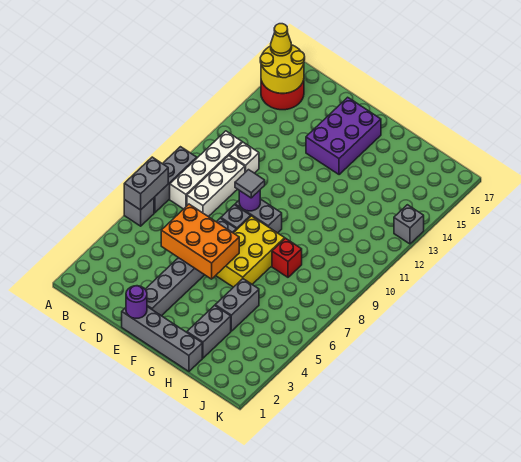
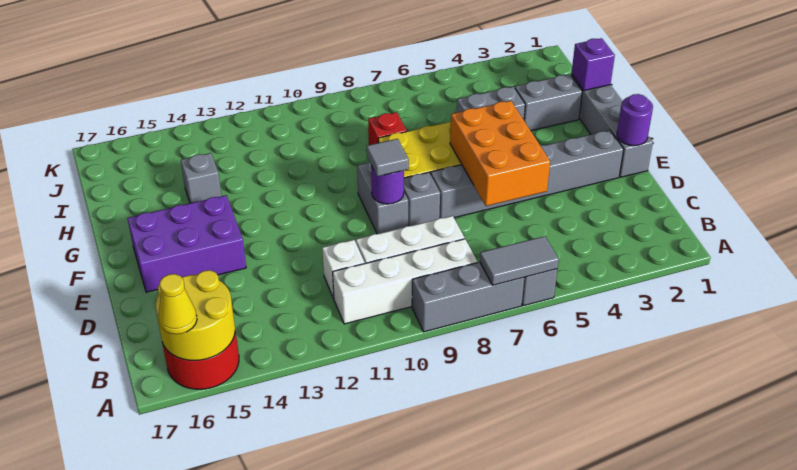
grey 1x2 brick [124,157,168,210] -> grey 1x2 tile [480,236,559,285]
none -> purple 1x1 brick [571,38,615,91]
grey 1x1 brick [394,205,424,244] -> grey 1x1 brick moved to [181,153,221,203]

